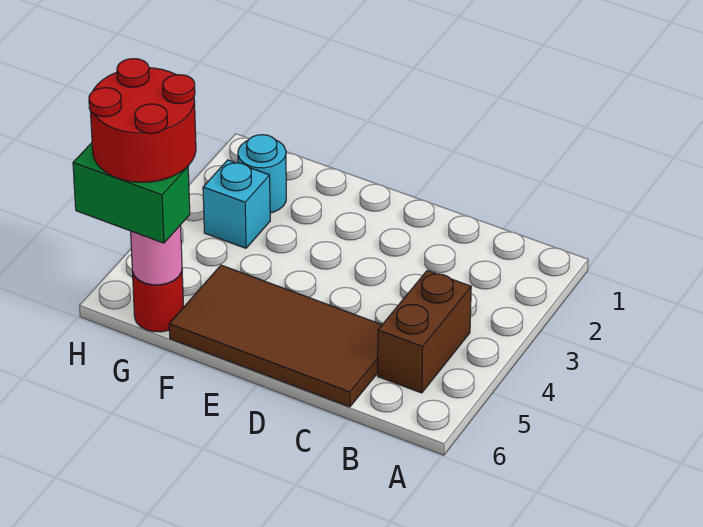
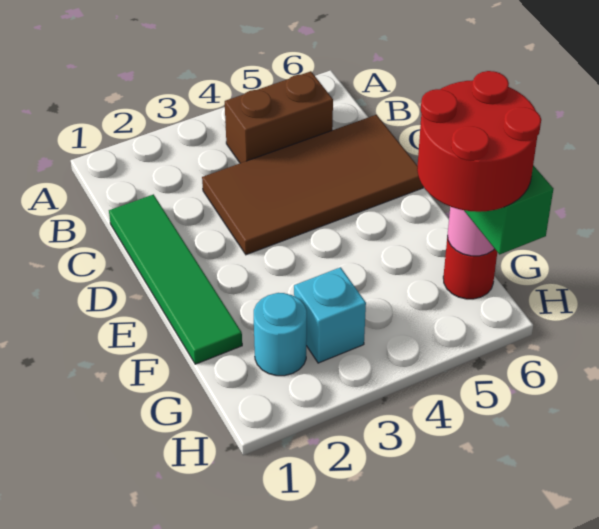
none -> green 1x4 tile [109,194,242,364]
brown 2x4 tile [169,265,382,407] -> brown 2x4 tile turned to [202,115,423,255]

